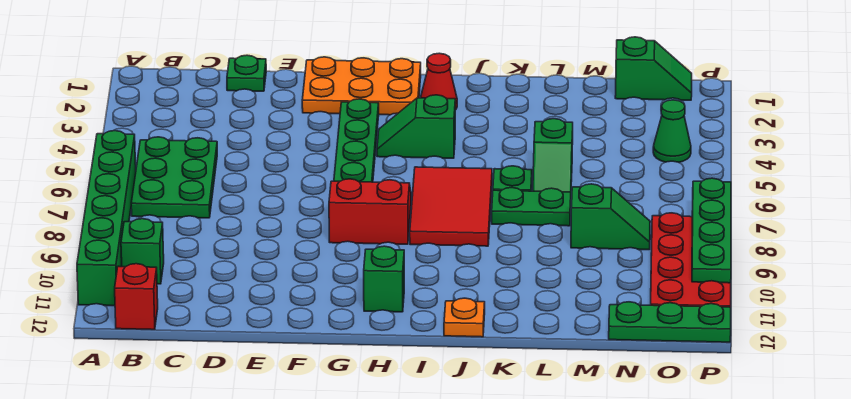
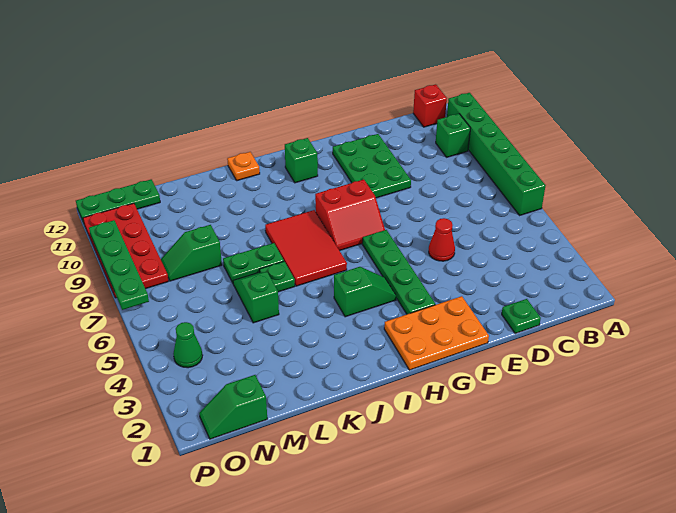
green 2x3 plate [131,137,217,218] -> green 2x3 plate moved to [333,134,411,198]
red 1x1 cone [421,53,457,110] -> red 1x1 cone moved to [429,218,455,261]

